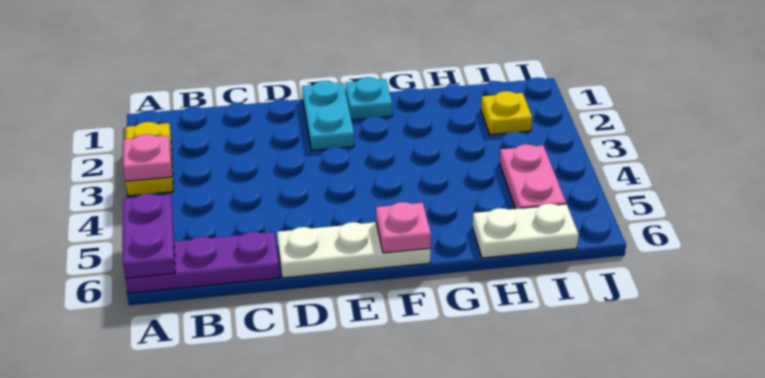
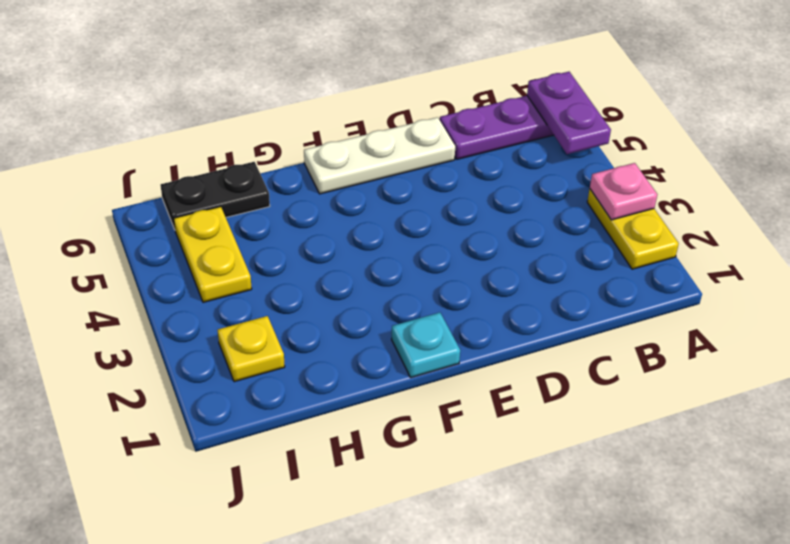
cyan 1x2 plate [302,81,354,151] -> none
pink 1x1 plate [376,202,431,253] -> none
white 1x2 plate [473,204,579,258] -> black 1x2 plate [161,162,270,229]
pink 1x2 plate [500,144,566,209] -> yellow 1x2 plate [174,207,252,302]

